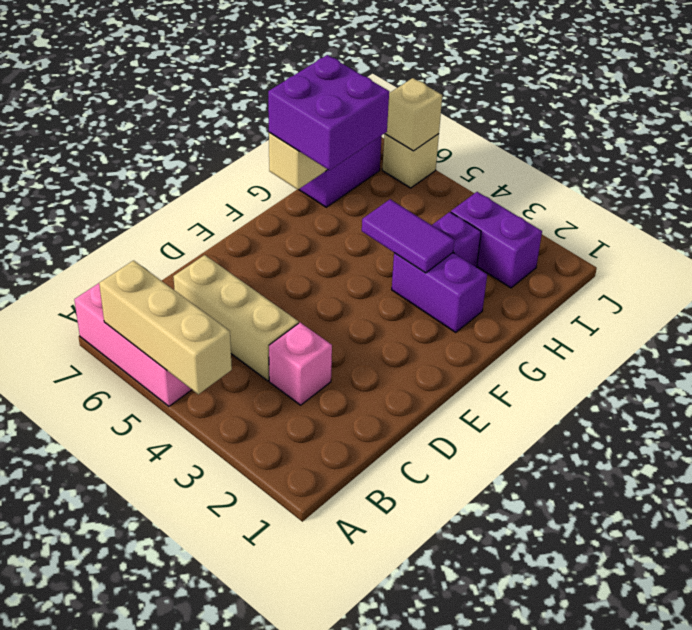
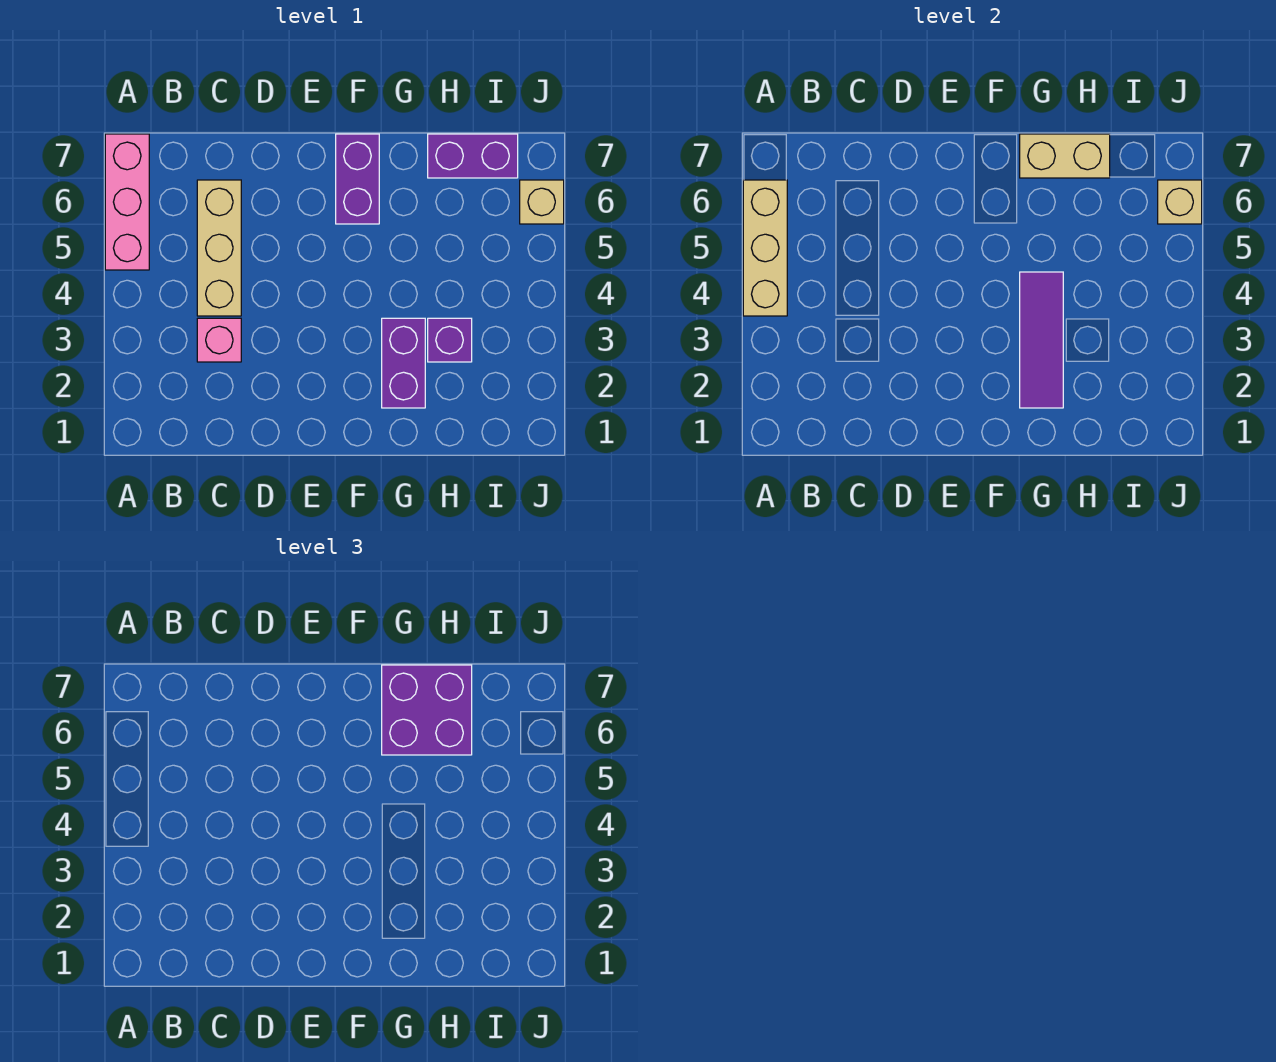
purple 1x2 tile [362,199,455,273] -> purple 1x3 tile [1020,272,1063,408]
purple 1x2 brick [451,192,542,288] -> purple 1x2 brick moved to [336,134,379,224]

